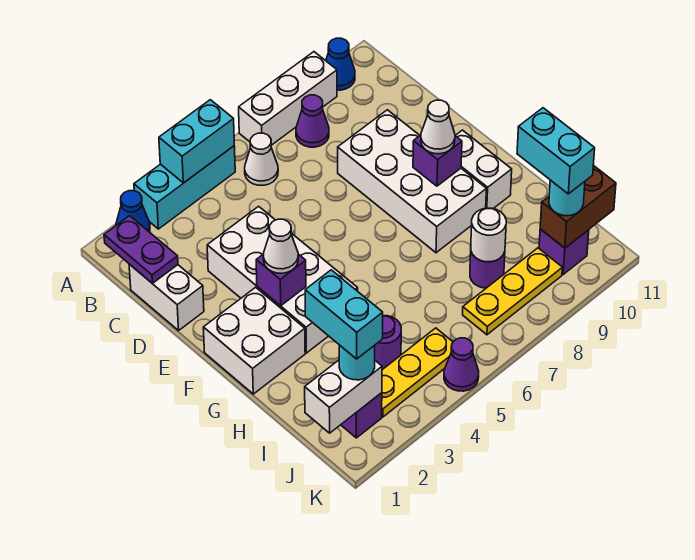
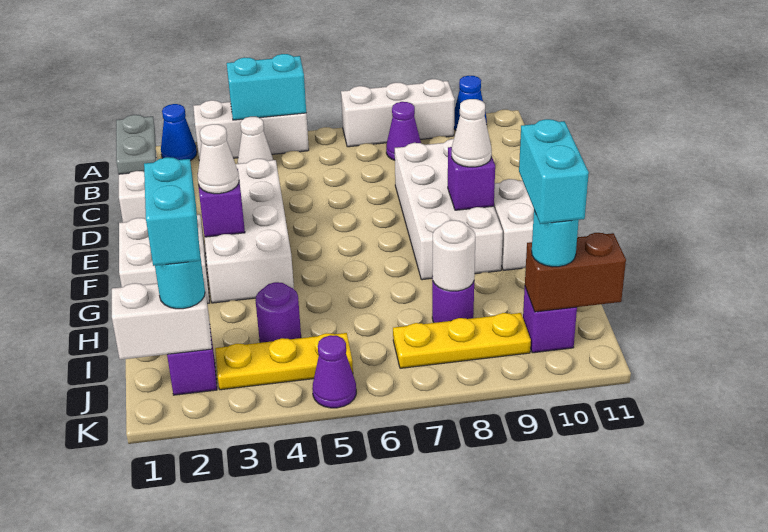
cyan 1x3 brick [134,146,235,229] -> white 1x3 brick [193,100,309,161]
purple 1x2 plate [104,216,178,283] -> grey 1x2 plate [116,115,156,174]
white 1x1 cone [245,133,278,185] -> white 1x1 cone moved to [237,117,273,164]

